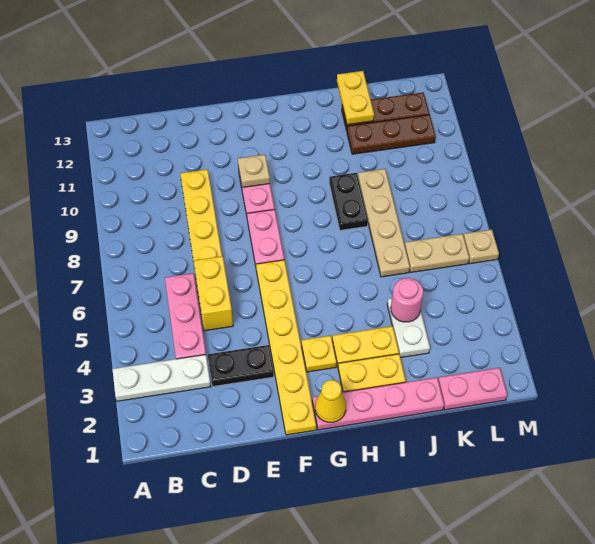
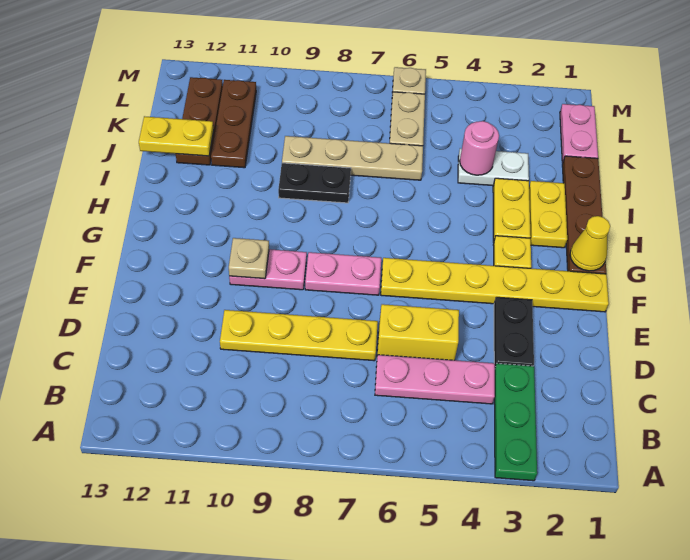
white 1x3 plate [112,355,211,401] -> green 1x3 plate [494,364,537,481]
pink 1x4 plate [312,378,444,430] -> brown 1x4 plate [562,156,606,274]

